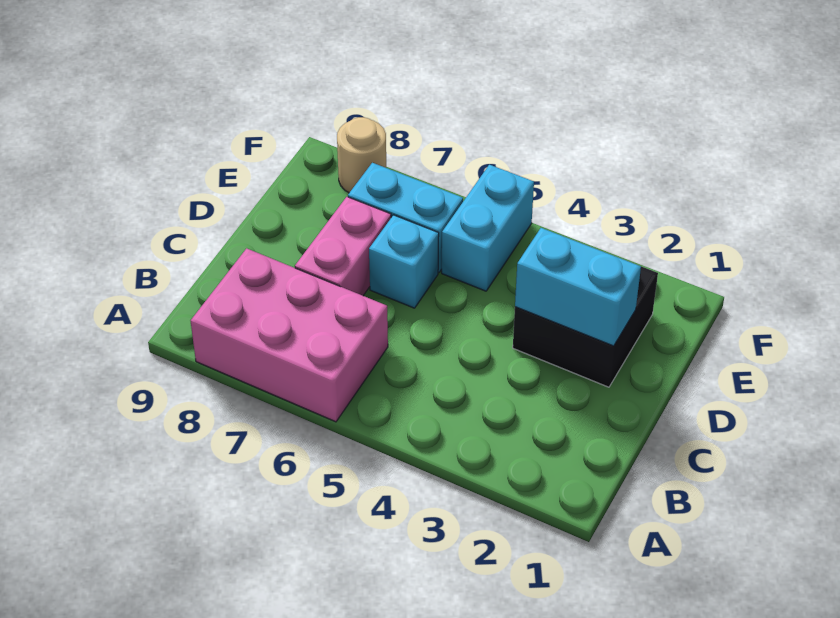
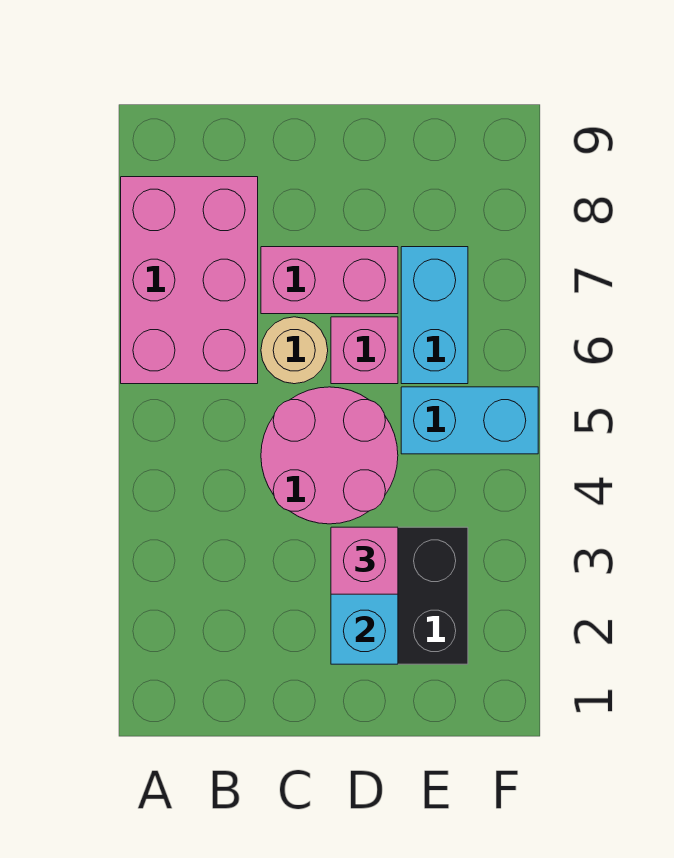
none -> pink 2x2 round brick [261,387,398,524]
none -> pink 1x1 brick [331,527,398,594]
cyan 1x1 brick [369,215,439,308] -> pink 1x1 brick [331,317,398,384]
tan 1x1 round brick [337,117,386,193] -> tan 1x1 round brick moved to [261,317,328,384]

